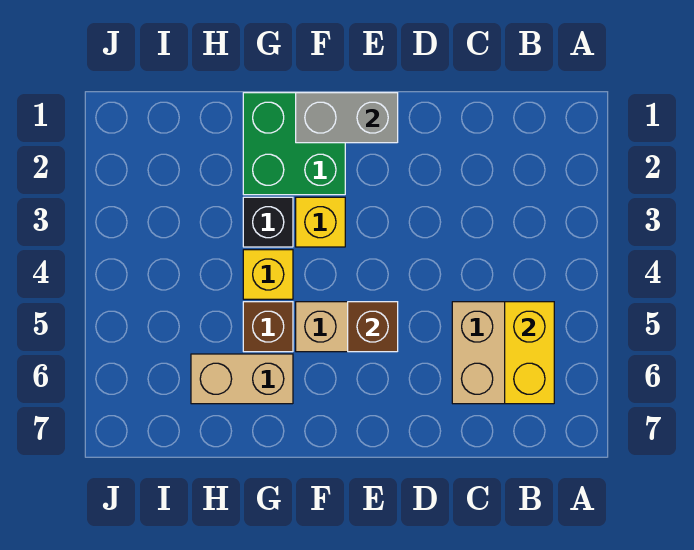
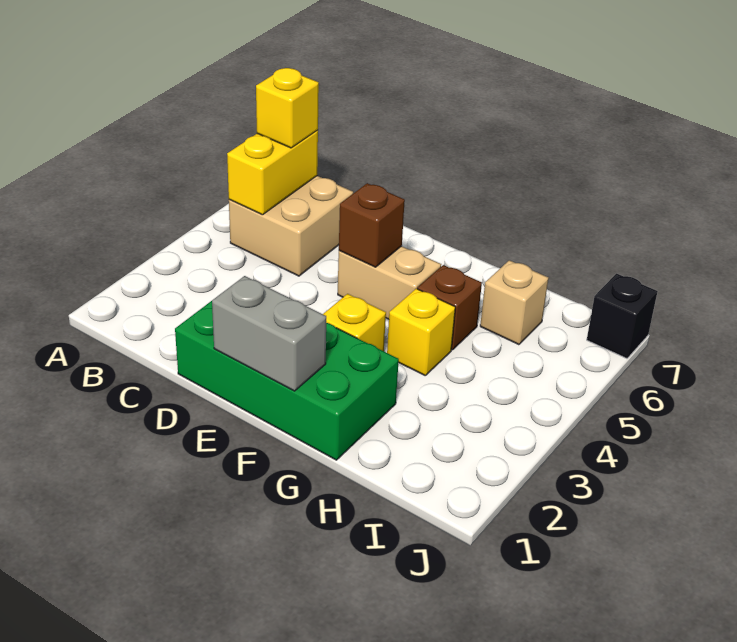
none -> yellow 1x1 brick [256,68,319,148]
green 2x2 brick [243,93,345,195] -> green 2x4 brick [175,301,399,460]
black 1x1 brick [243,197,293,247] -> black 1x1 brick moved to [587,274,658,358]
tan 1x2 brick [191,354,293,404] -> tan 1x1 brick [480,260,548,345]

